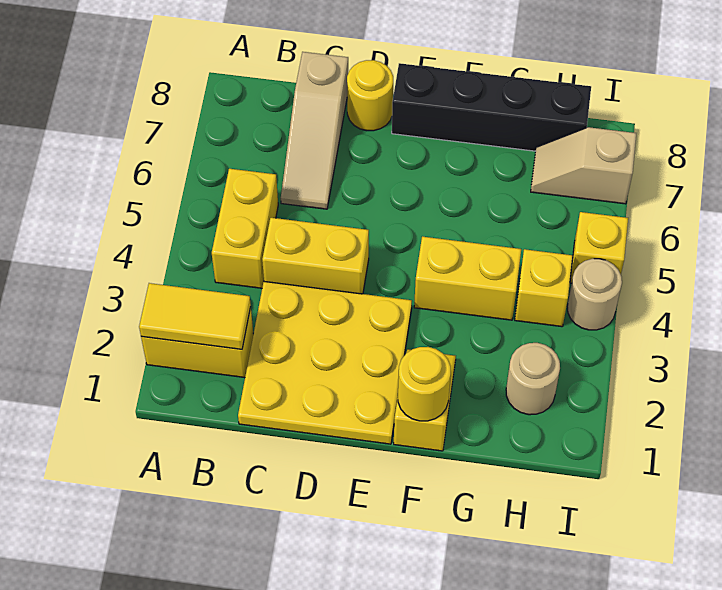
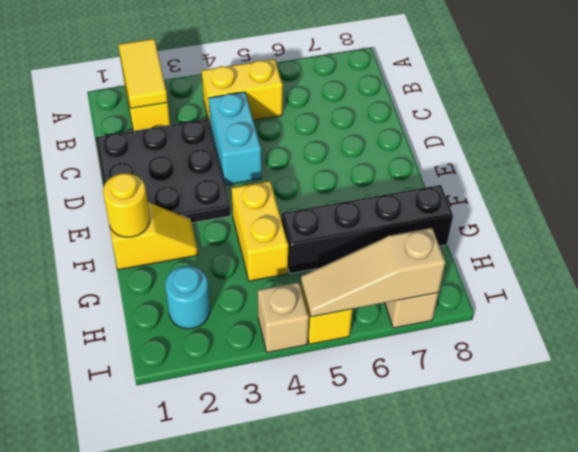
yellow 3x3 plate [238,282,412,444] -> black 3x3 plate [96,119,231,223]
yellow 1x2 brick [262,218,369,294] -> cyan 1x2 brick [209,92,261,185]
tan 1x3 slope [281,52,348,209] -> tan 1x3 slope moved to [301,228,445,317]
yellow 1x1 round brick [347,60,393,131] -> none
black 1x4 brick [392,63,591,151] -> black 1x4 brick turned to [281,185,453,274]
tan 1x1 round brick [506,343,560,415] -> cyan 1x1 round brick [165,266,210,329]
yellow 1x1 brick [515,249,573,327] -> none
tan 1x1 round brick [567,259,622,330] -> tan 1x1 brick [258,282,309,353]

